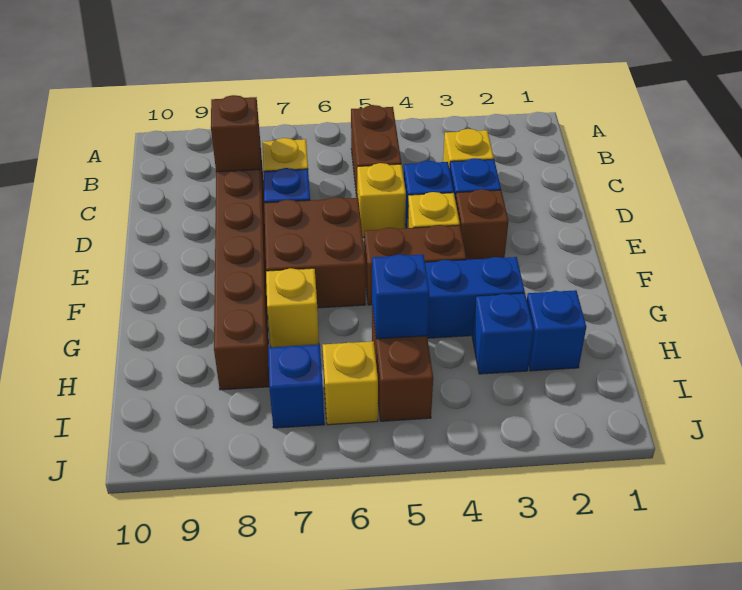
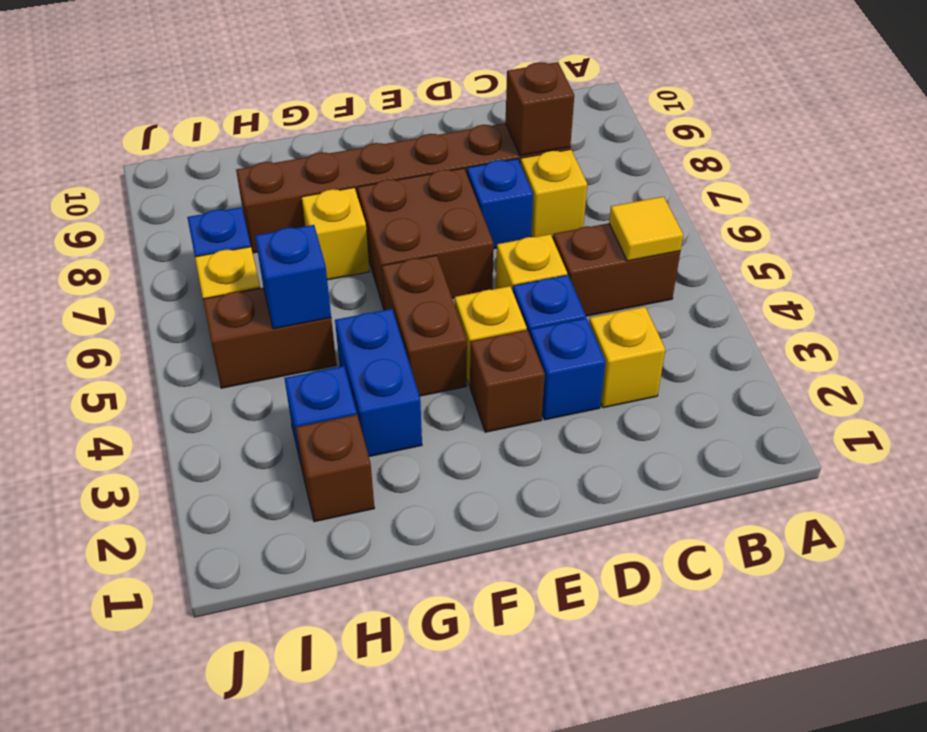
none -> yellow 1x1 tile [609,197,683,261]
blue 1x1 brick [527,290,586,371] -> brown 1x1 brick [296,415,374,522]

